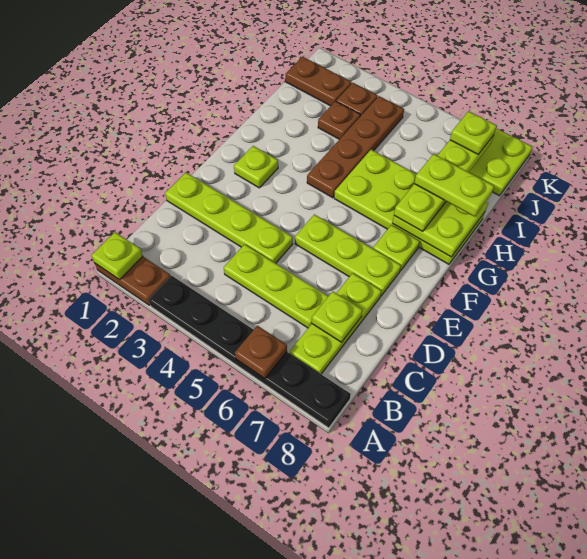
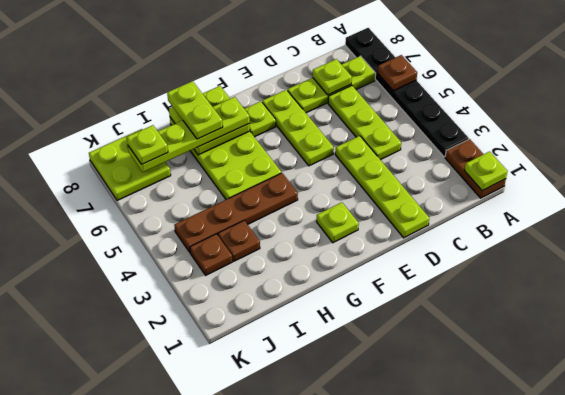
brown 1x2 plate [286,57,352,106] -> none

